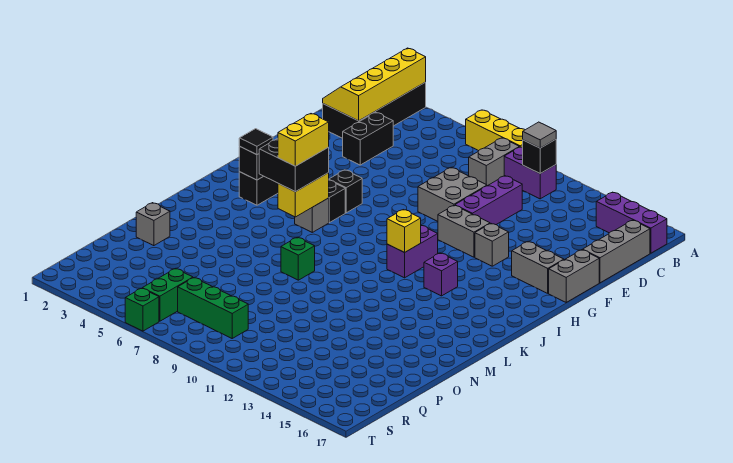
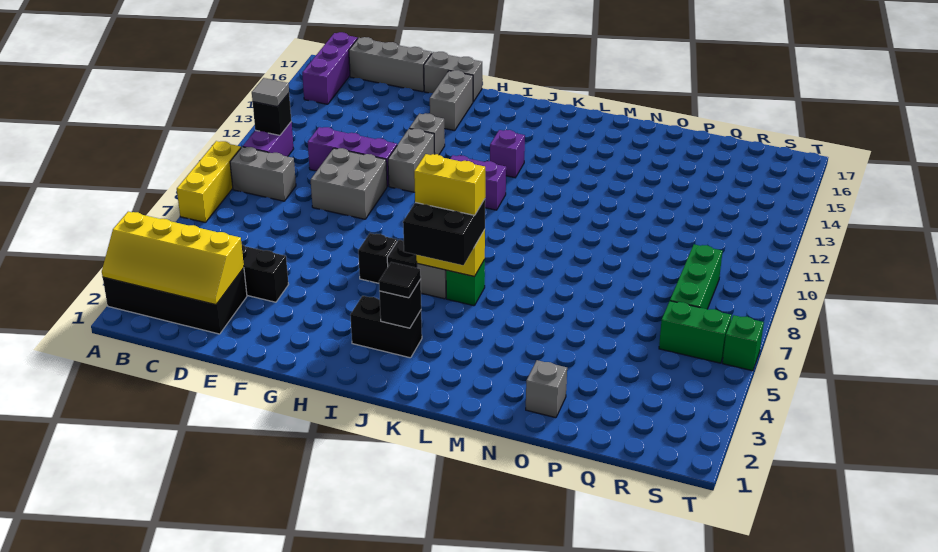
yellow 1x1 brick [387,210,421,252] -> none
green 1x1 brick [281,237,315,280] -> green 1x1 brick moved to [446,260,485,306]

